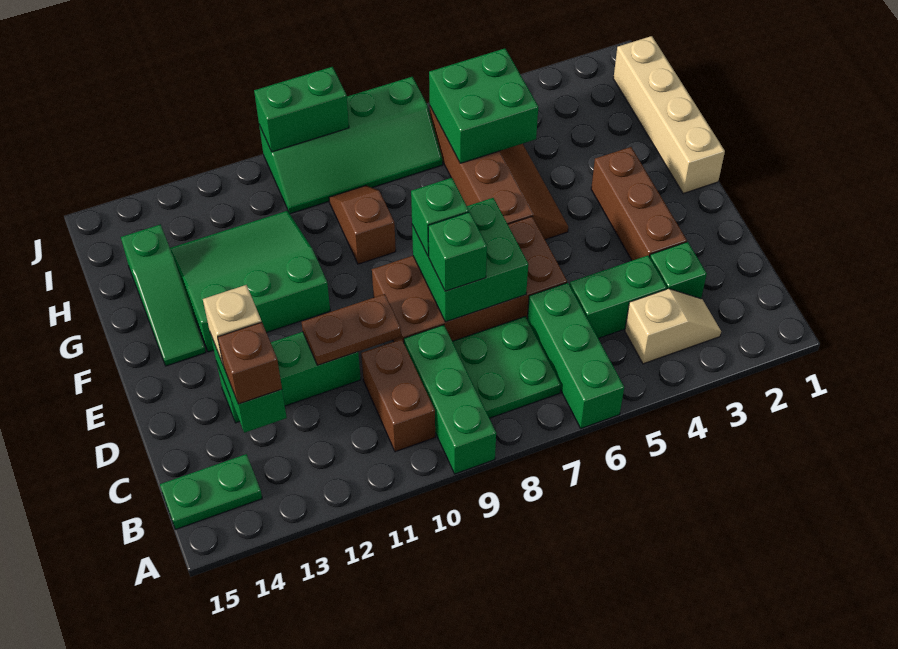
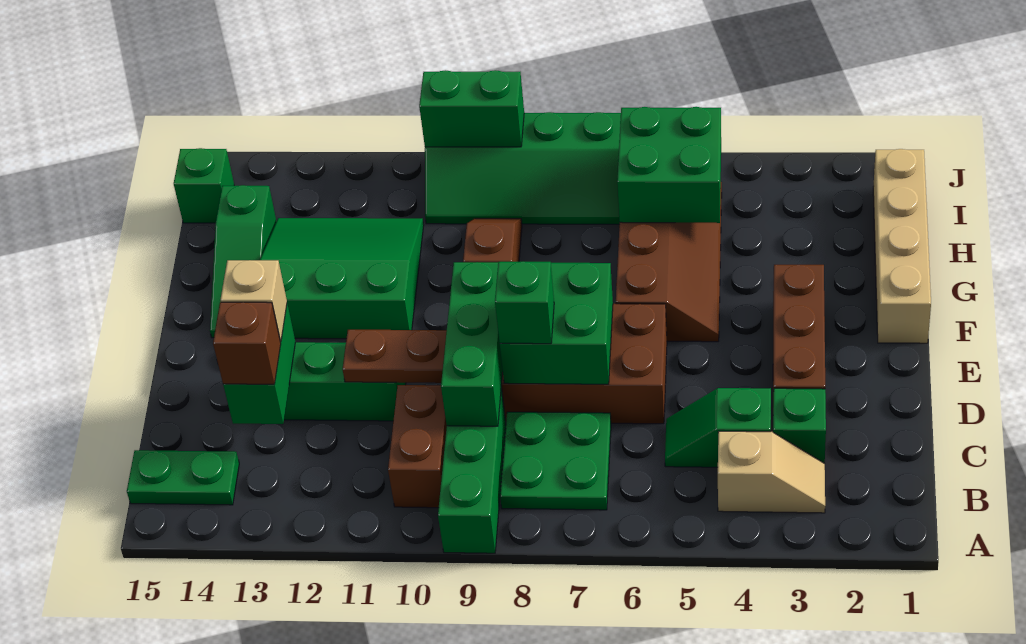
green 1x3 brick [527,283,624,428] -> green 1x3 brick moved to [441,262,503,426]
green 1x2 brick [570,255,667,338] -> green 1x2 slope [665,388,771,467]
green 1x1 brick [411,178,469,256] -> green 1x1 brick moved to [174,148,234,223]

